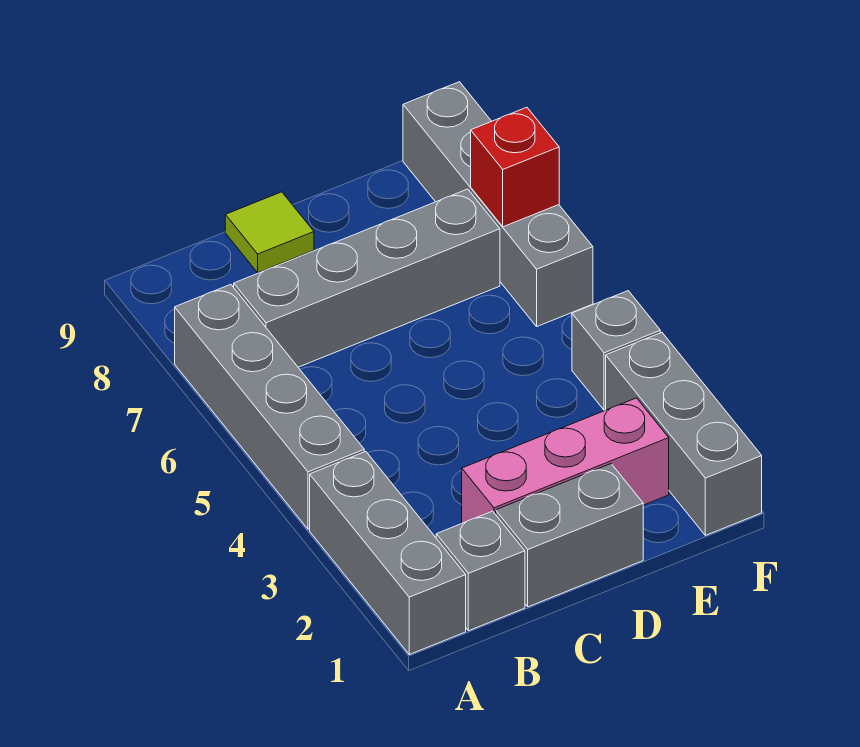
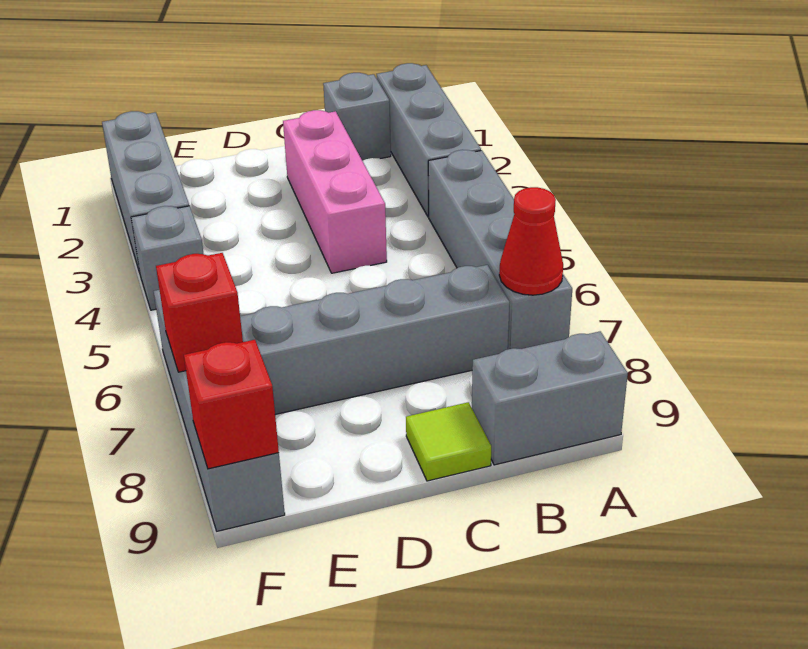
none -> red 1x1 cone [499,187,563,295]
grey 1x2 brick [496,464,643,607] -> grey 1x2 brick moved to [472,331,628,465]
pink 1x3 brick [462,398,669,523] -> pink 1x3 brick turned to [283,110,387,273]
none -> red 1x1 brick [184,340,279,469]

